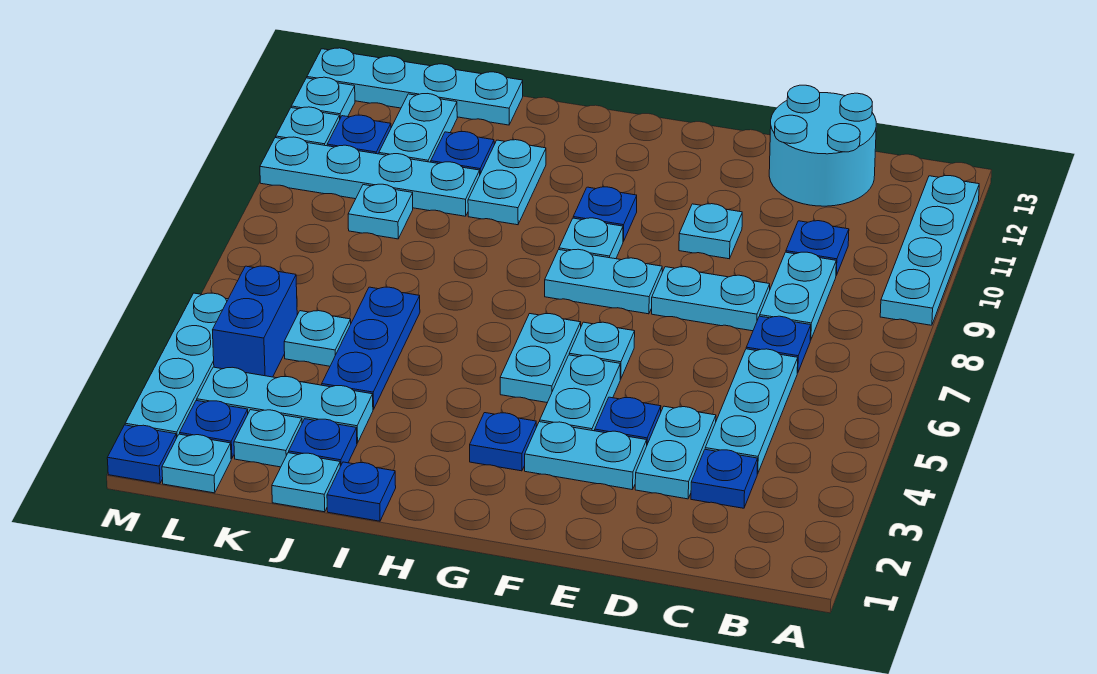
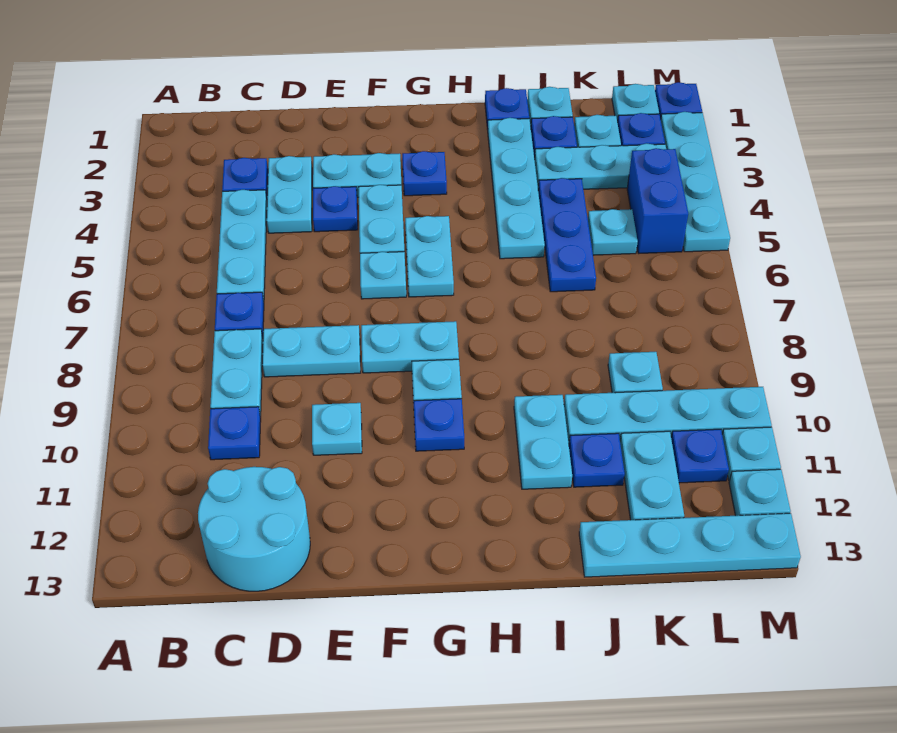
cyan 1x4 plate [880,176,979,325] -> cyan 1x4 plate moved to [488,118,545,259]

